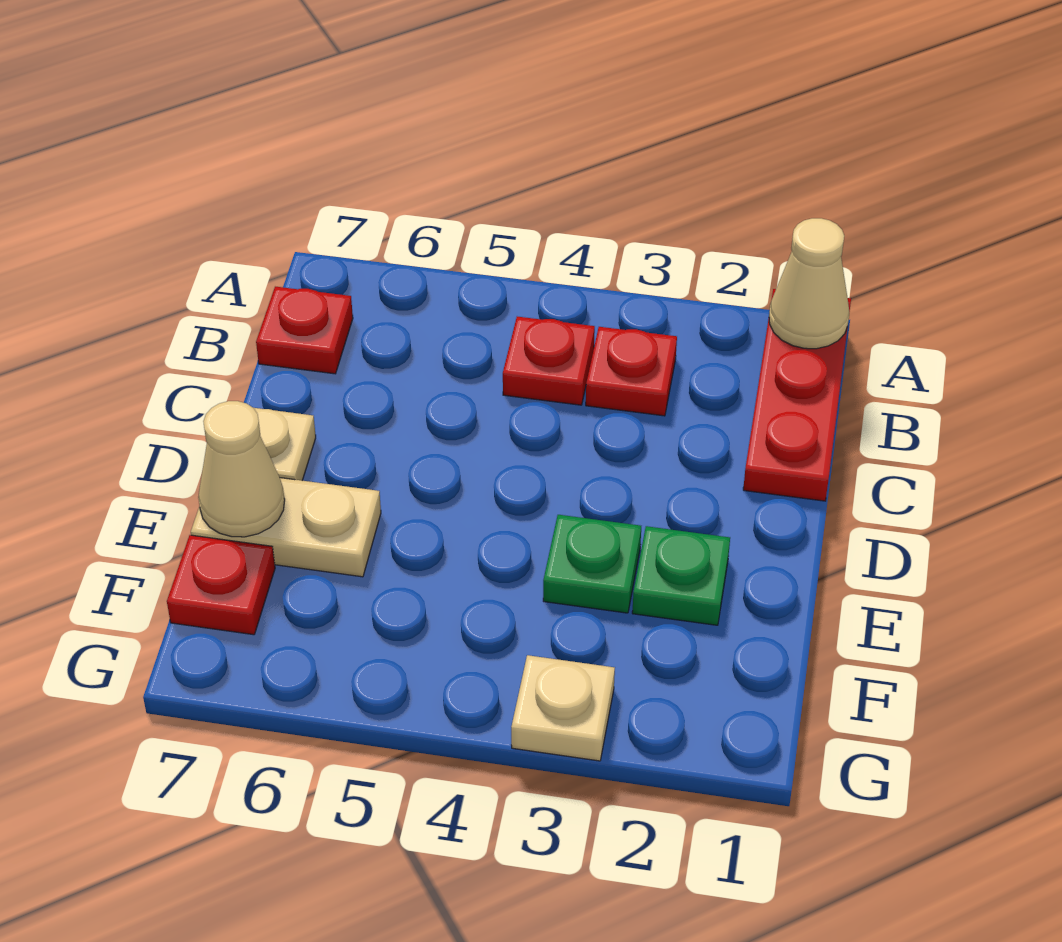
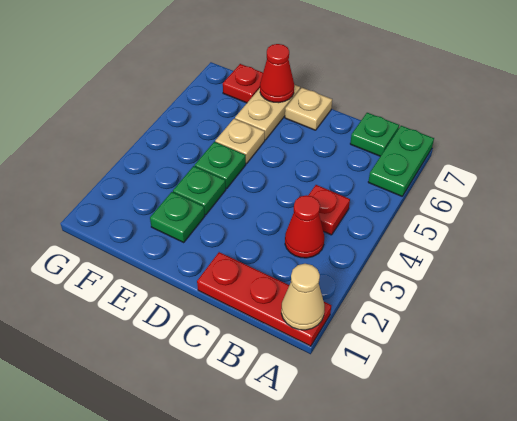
none -> green 1x2 plate [368,126,434,196]
red 1x1 plate [586,327,677,416] -> red 1x1 cone [285,195,324,258]
red 1x1 plate [256,287,353,374] -> green 1x1 plate [350,113,399,156]
none -> green 1x1 plate [195,142,246,188]
tan 1x1 cone [198,401,285,537] -> red 1x1 cone [260,44,294,103]
tan 1x1 plate [511,655,615,761] -> tan 1x1 plate moved to [215,119,265,164]

